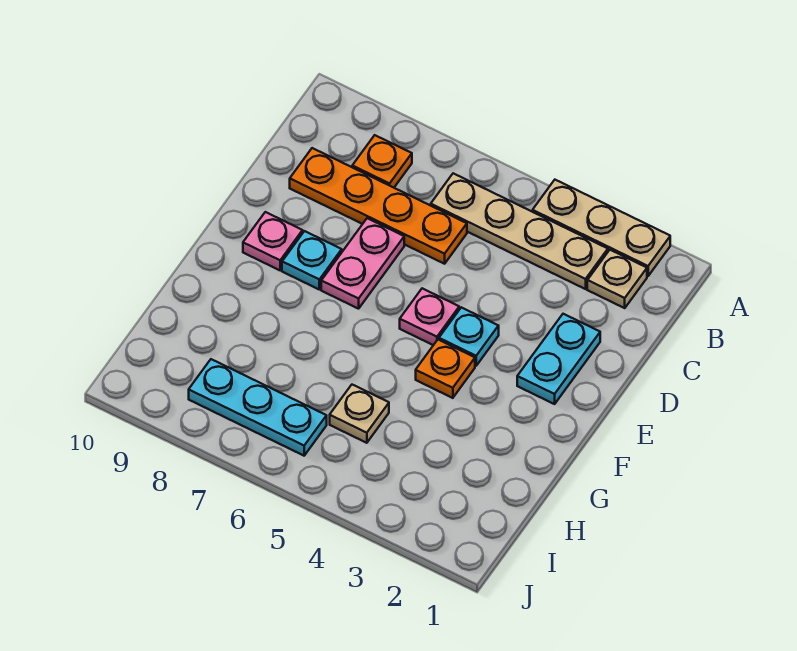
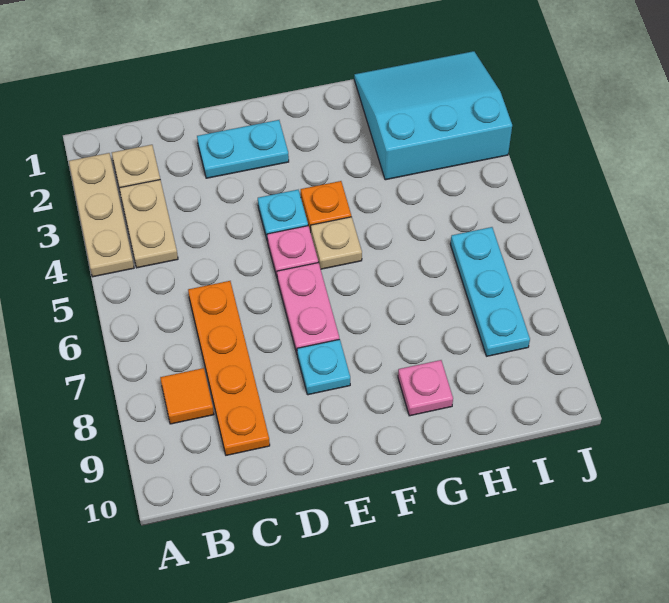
tan 1x4 plate [431,173,608,289] -> tan 1x2 plate [119,180,178,268]
orange 1x1 plate [352,135,412,188] -> orange 1x1 tile [160,368,214,424]
pink 1x2 plate [321,218,404,309] -> pink 1x2 plate turned to [277,262,339,353]
pink 1x1 plate [243,212,303,270] -> pink 1x1 plate moved to [398,360,453,416]
none -> cyan 3x3 slope [354,51,512,180]
tan 1x1 plate [330,385,389,443] -> tan 1x1 plate moved to [311,217,362,269]

